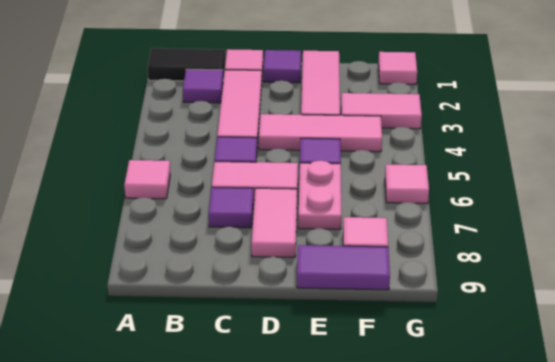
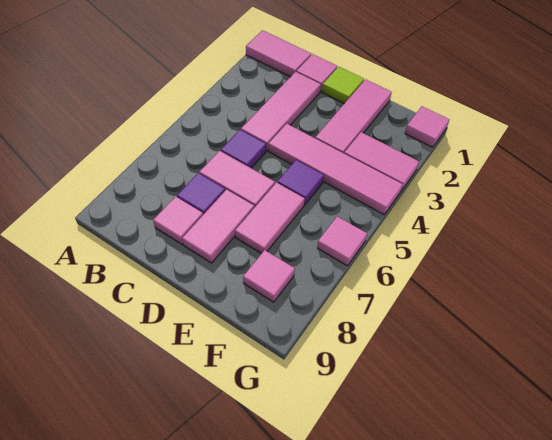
black 1x2 tile [147,48,225,81] -> pink 1x2 tile [246,30,311,77]
pink 1x1 tile [124,160,170,199] -> pink 1x1 tile moved to [153,196,203,244]
purple 1x1 tile [183,69,223,103] -> none
purple 1x1 tile [264,50,301,83] -> lime 1x1 tile [322,67,364,104]
pink 1x3 tile [259,114,382,152] -> pink 1x4 tile [268,124,403,214]
pink 1x2 plate [298,161,341,229] -> pink 1x2 tile [235,183,305,254]
purple 1x2 tile [297,245,390,290] -> none

